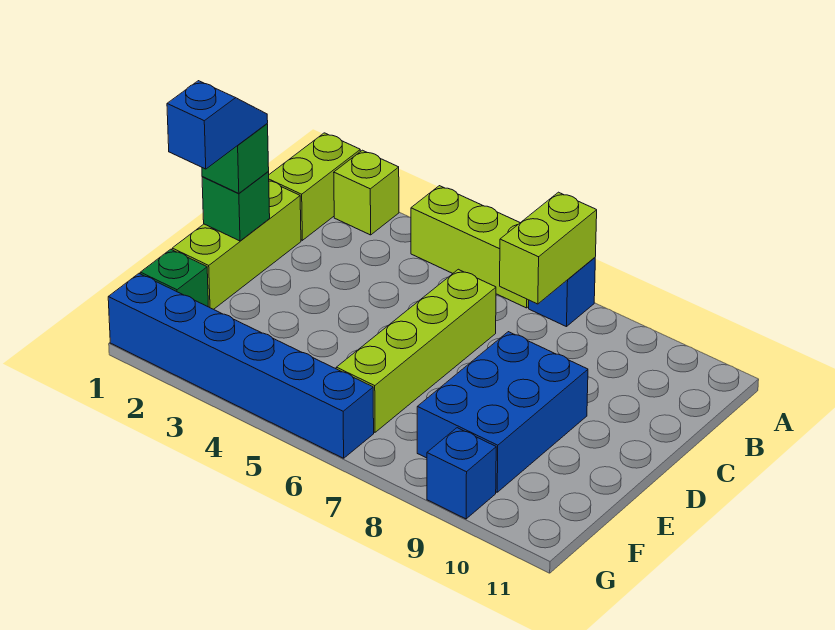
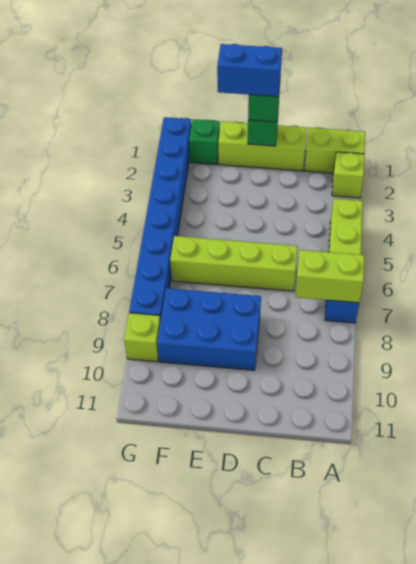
blue 1x2 slope [167,81,268,169] -> blue 1x2 brick [217,44,282,97]
blue 1x6 brick [108,274,374,458] -> blue 1x8 brick [129,117,191,321]
blue 1x1 brick [427,428,496,519] -> lime 1x1 brick [124,313,161,362]

